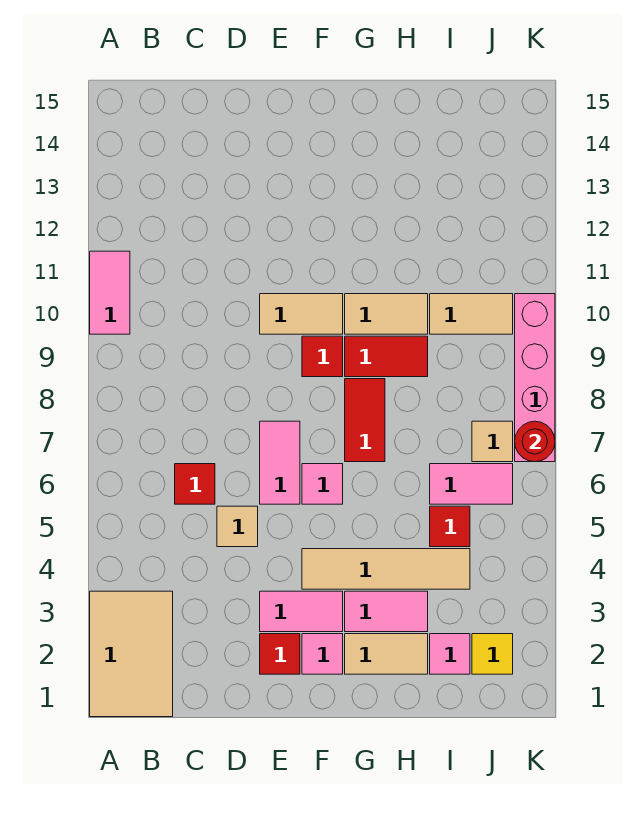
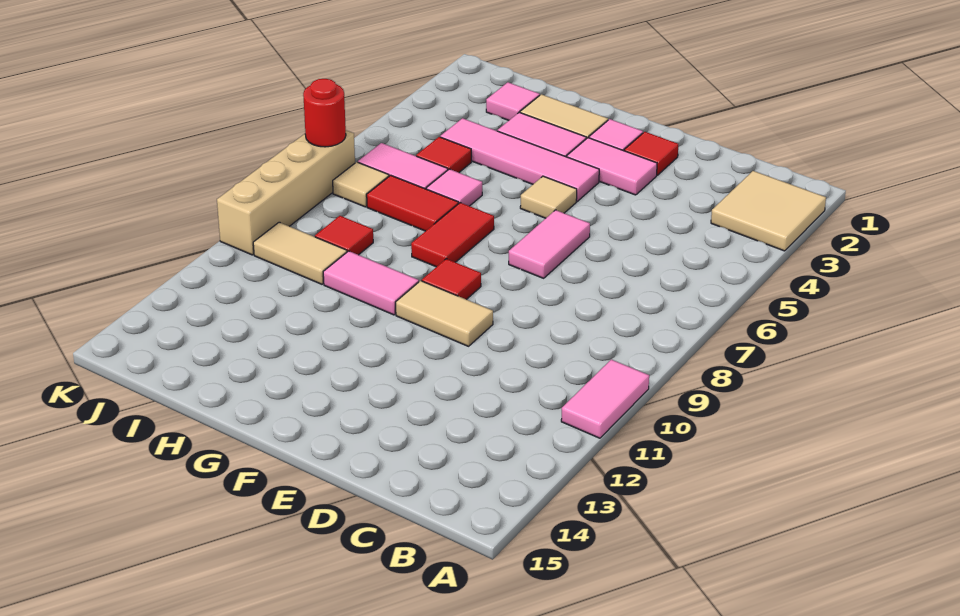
tan 2x3 tile [90,591,173,717] -> tan 2x2 tile [711,171,826,251]
red 1x1 tile [175,464,215,504] -> red 1x1 tile moved to [315,216,373,255]
tan 1x1 tile [217,506,258,547] -> tan 1x1 tile moved to [520,176,577,218]
tan 1x4 tile [302,549,470,589] -> pink 1x4 tile [440,118,599,201]
pink 1x1 tile [302,464,343,504] -> pink 1x1 tile moved to [426,169,482,206]
red 1x2 tile [345,336,428,377] -> red 1x2 tile moved to [367,175,458,231]
tan 1x2 tile [345,294,428,334] -> pink 1x2 tile [323,251,419,315]
yellow 1x1 tile [472,634,513,674] -> none
pink 1x4 brick [515,294,555,462] -> tan 1x4 brick [217,130,355,255]

